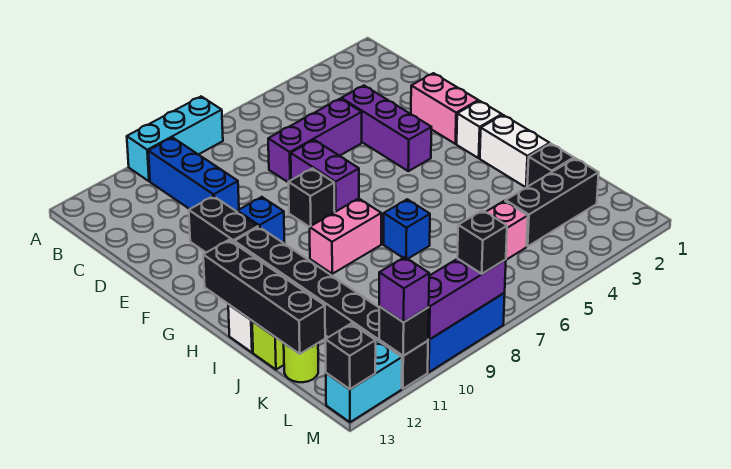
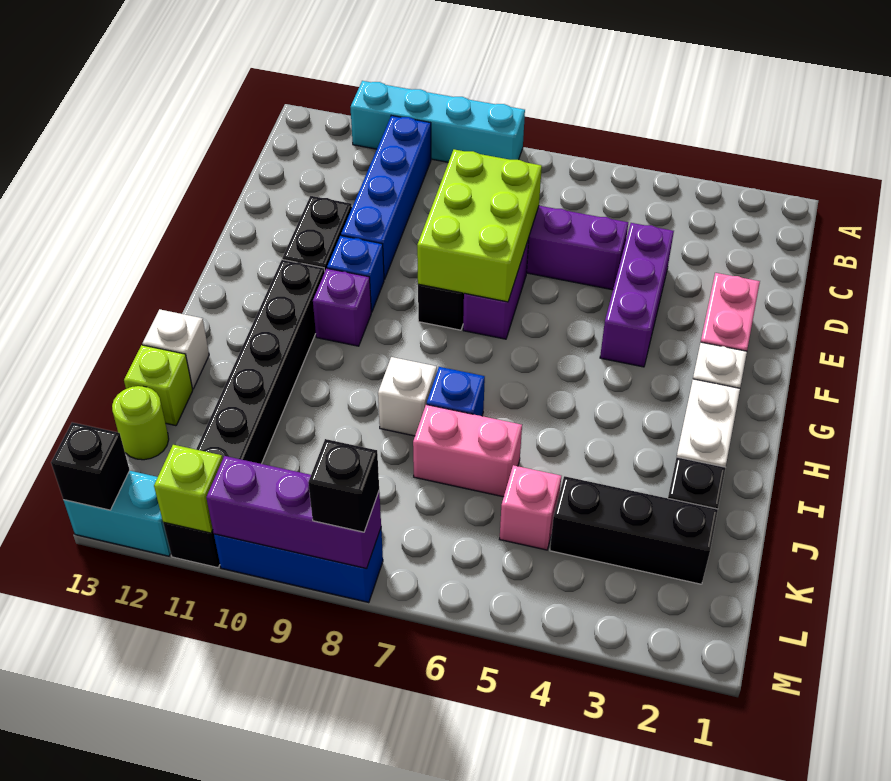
cyan 1x3 brick [127,97,223,181] -> cyan 1x4 brick [350,81,525,162]
blue 1x3 brick [148,138,239,211] -> blue 1x4 brick [341,116,431,280]
none -> lime 2x3 brick [417,149,542,302]
pink 1x2 brick [310,199,381,274] -> pink 1x2 brick moved to [413,405,522,497]
black 1x4 brick [203,240,325,354] -> none
none -> white 1x1 brick [378,357,437,436]
black 1x1 brick [379,307,429,356] -> lime 1x1 brick [154,445,223,533]
purple 1x1 brick [379,257,429,322] -> purple 1x1 brick moved to [313,269,371,346]

